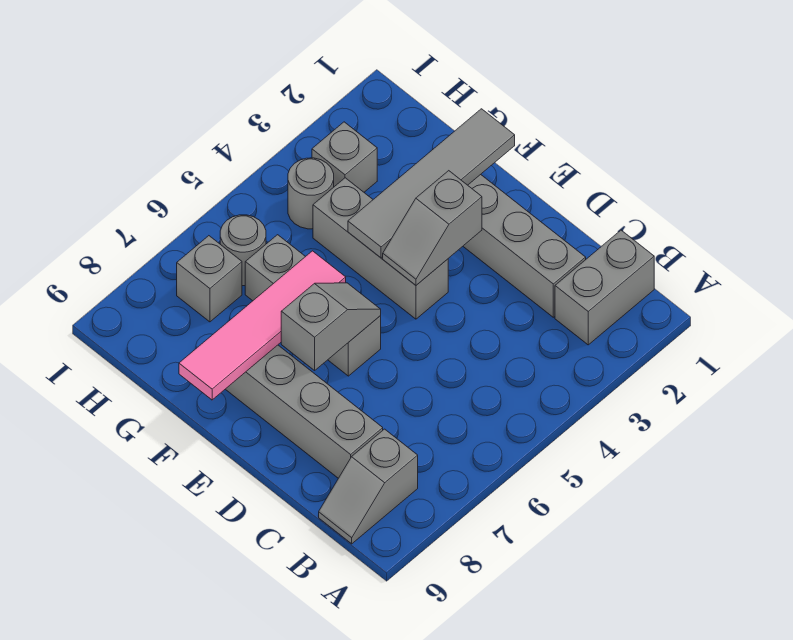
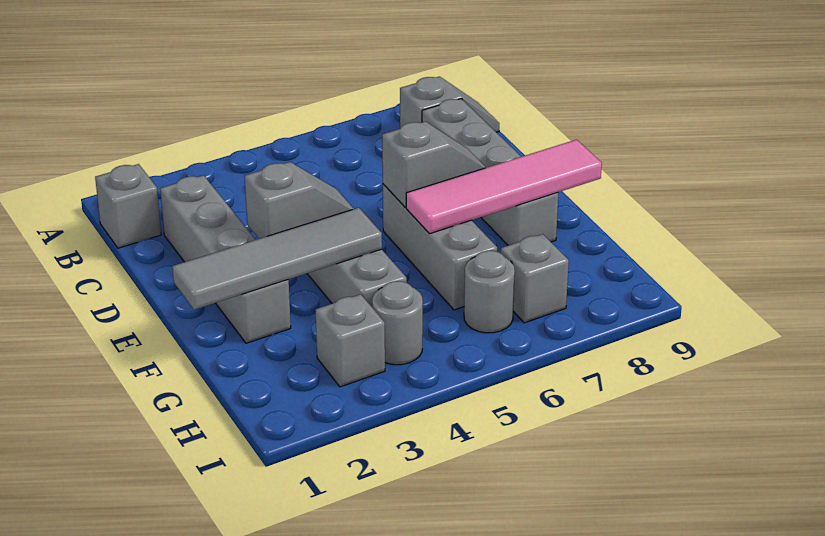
grey 1x2 brick [555,230,654,345] -> grey 1x1 brick [95,164,161,248]
grey 1x2 slope [281,283,381,370] -> grey 1x2 slope turned to [382,121,486,207]

